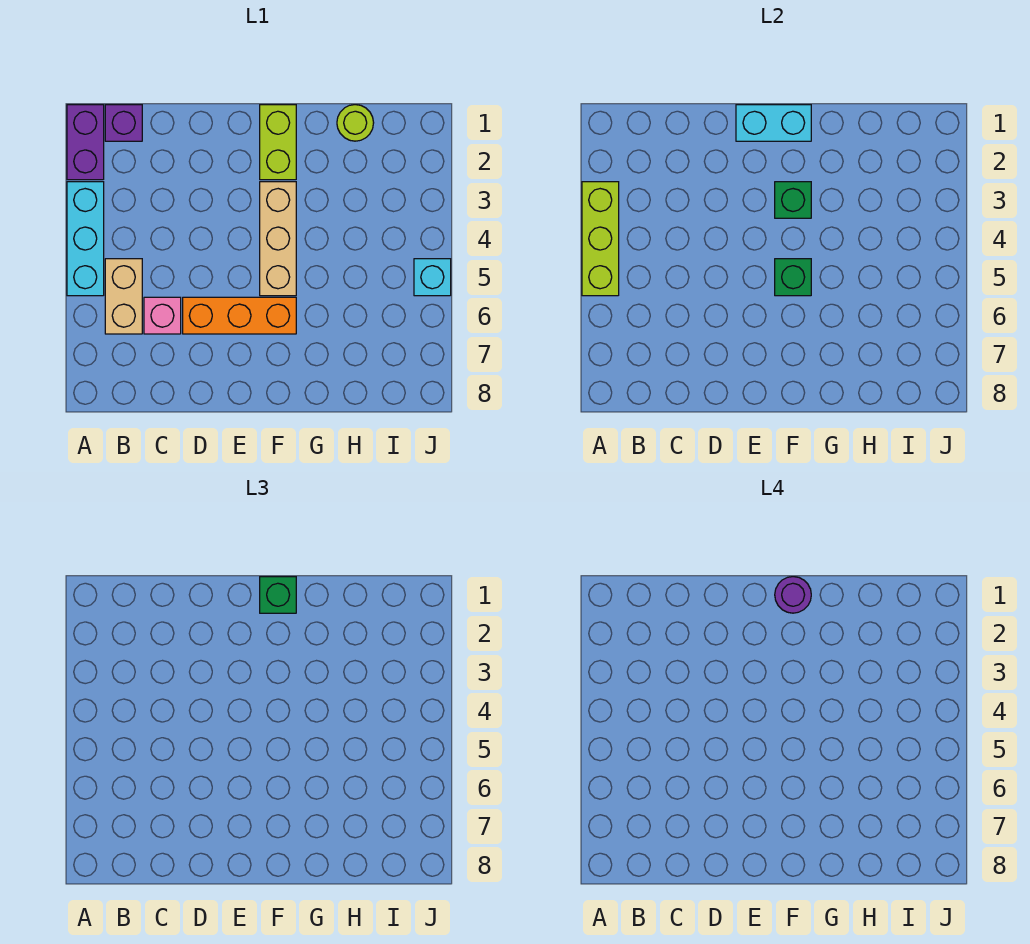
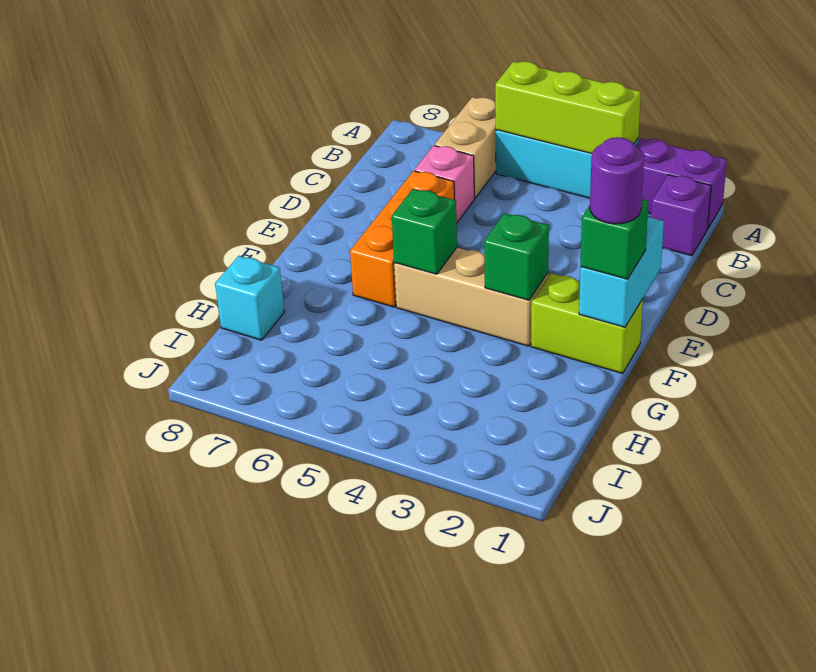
tan 1x2 brick [105,259,142,334] -> tan 1x2 brick turned to [435,97,496,198]
lime 1x1 round brick [337,105,374,141] -> none
cyan 1x1 brick [414,259,451,296] -> cyan 1x1 brick moved to [215,256,284,340]

